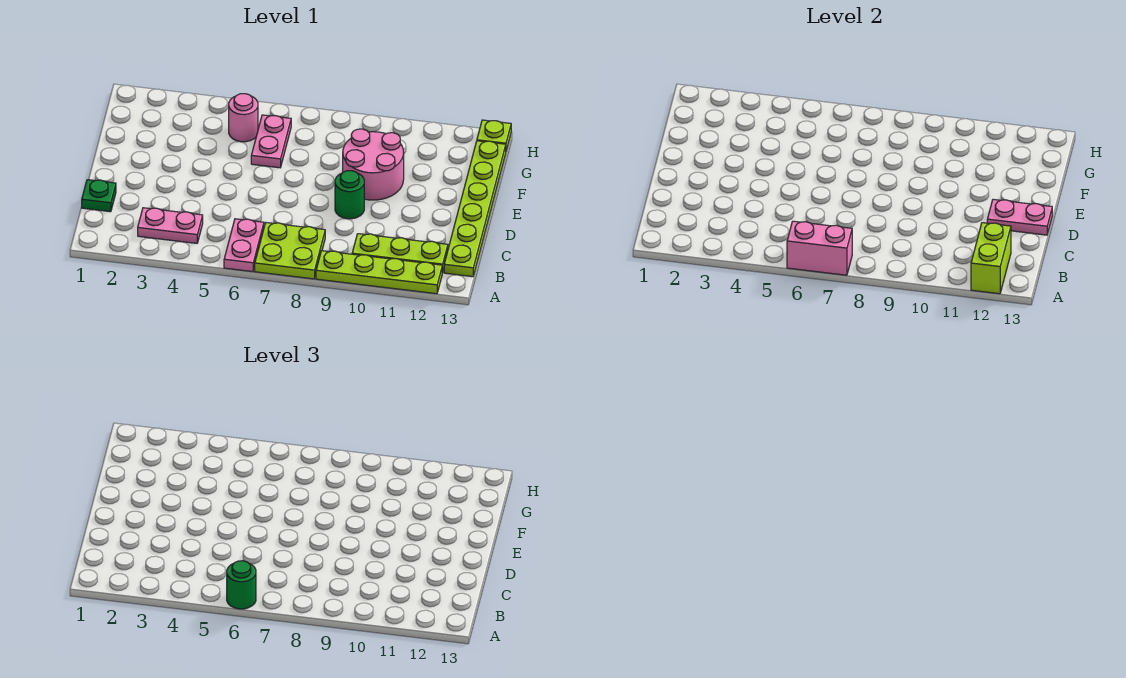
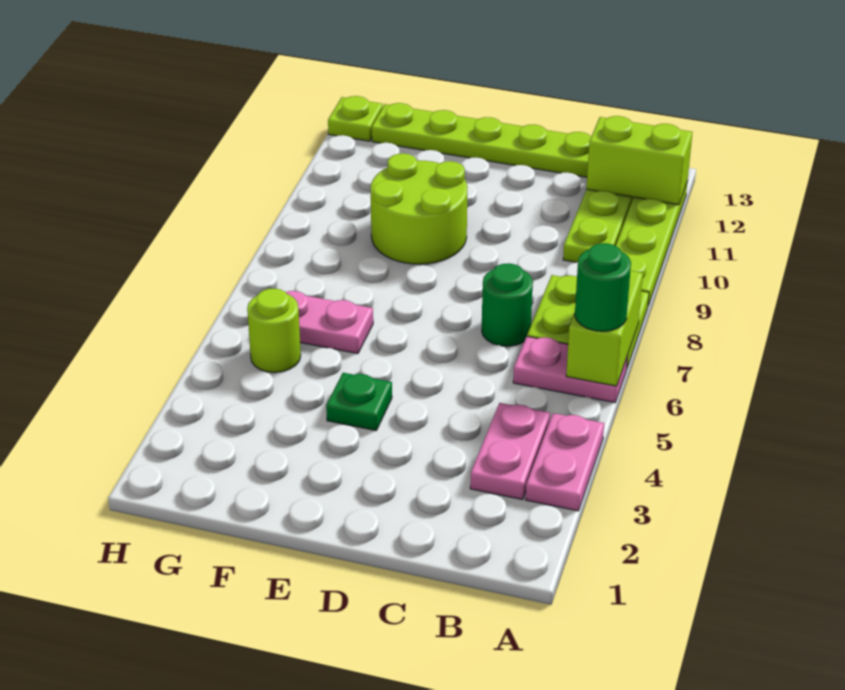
pink 1x2 brick [787,221,852,275] -> lime 1x2 brick [566,271,643,386]
green 1x1 plate [82,180,116,212] -> green 1x1 plate moved to [326,373,392,431]
green 1x1 round brick [335,171,364,219] -> green 1x1 round brick moved to [482,263,533,346]
pink 1x2 plate [987,199,1052,235] -> pink 1x2 plate moved to [526,413,604,511]
pink 2x2 round brick [343,129,404,200] -> lime 2x2 round brick [371,153,468,264]
pink 1x1 round brick [229,94,258,142] -> lime 1x1 round brick [247,289,301,373]

